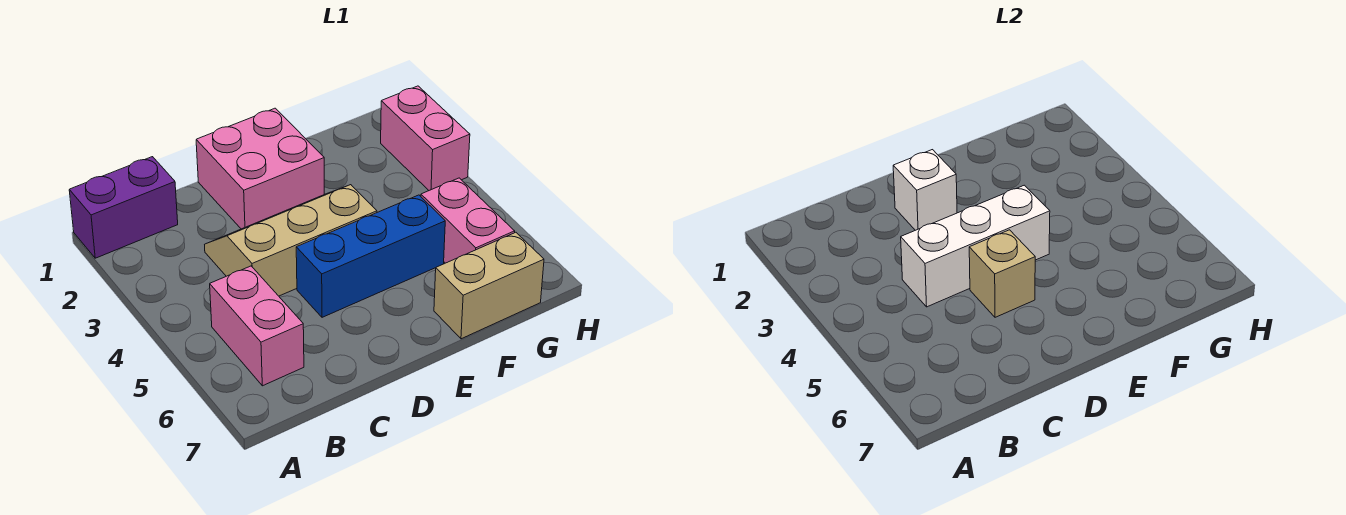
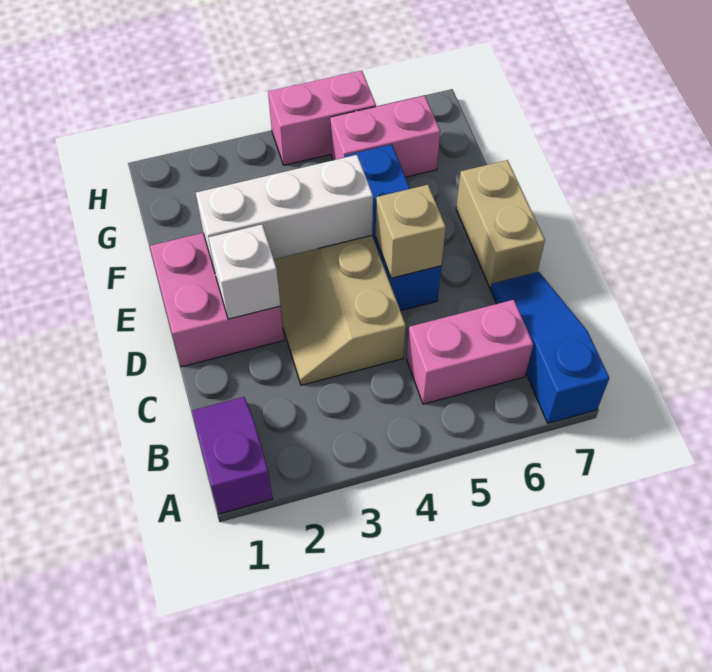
purple 1x2 brick [69,157,178,258] -> purple 1x2 slope [192,397,273,514]
none -> blue 1x3 slope [491,272,609,423]
white 1x3 brick [901,185,1050,307] -> white 1x3 brick turned to [196,155,373,272]
tan 1x2 brick [434,232,544,339] -> tan 1x2 brick moved to [456,160,545,288]
pink 1x2 brick [381,86,470,190] -> pink 1x2 brick moved to [268,71,376,165]

